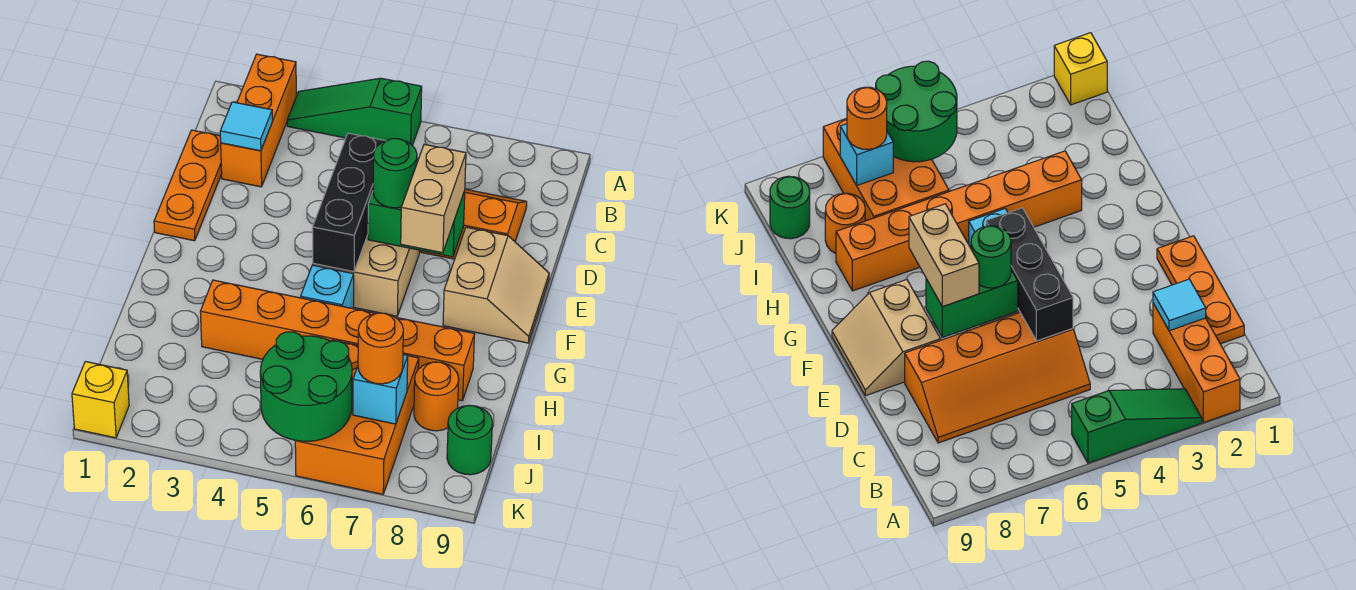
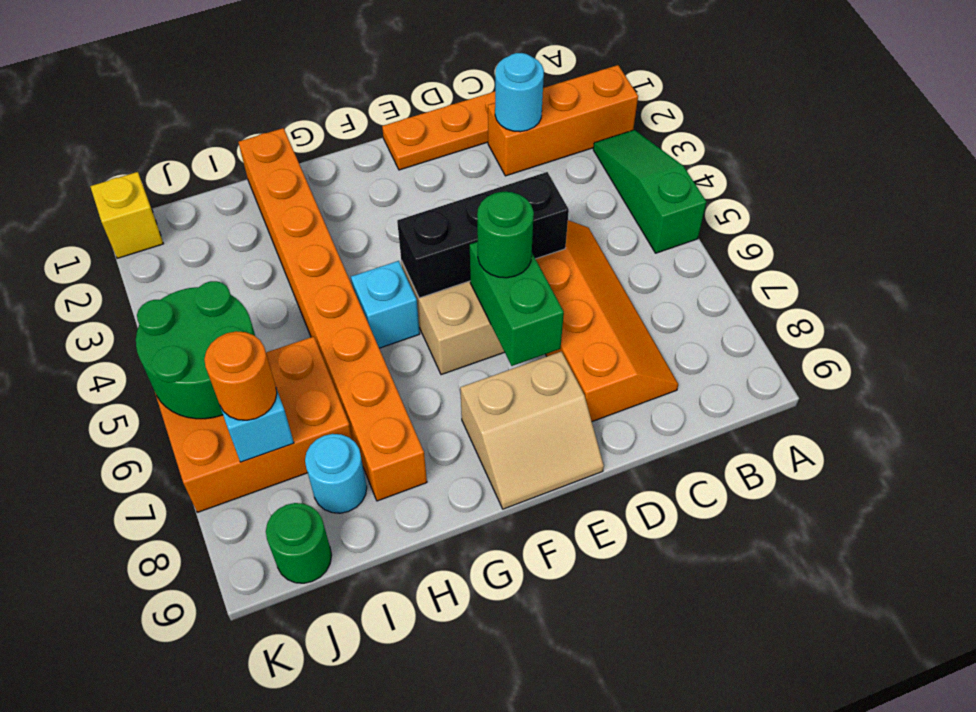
cyan 1x1 tile [220,102,272,151] -> cyan 1x1 round brick [495,53,544,132]
tan 1x2 brick [401,144,466,253] -> none
orange 1x6 brick [200,280,474,401] -> orange 1x8 brick [238,128,427,501]
orange 1x1 round brick [414,362,459,431] -> cyan 1x1 round brick [305,434,367,513]

